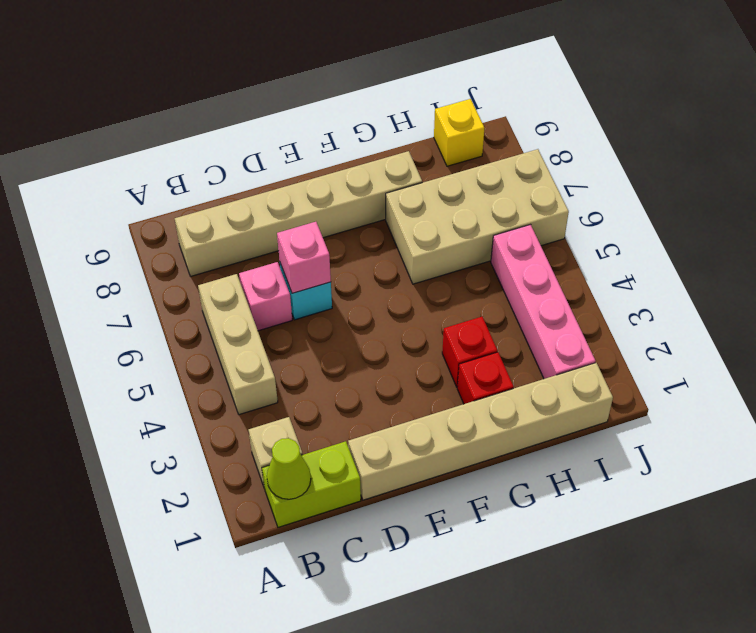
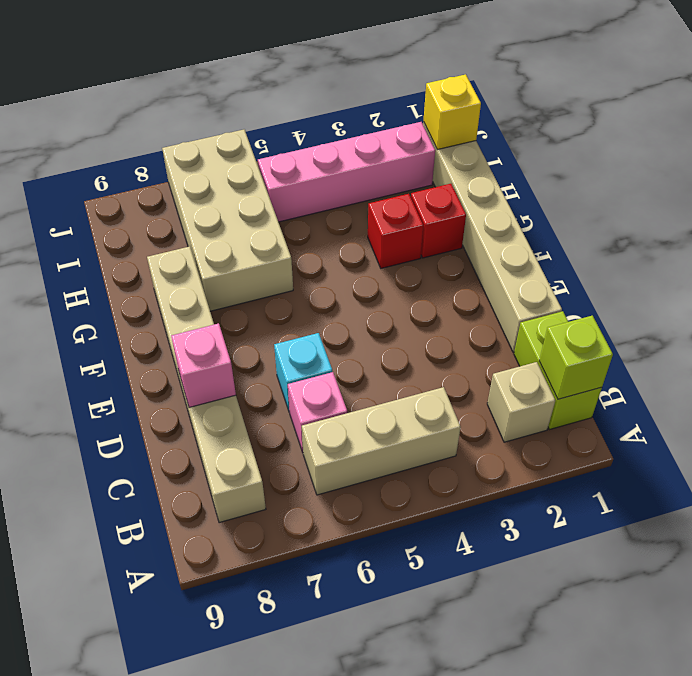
lime 1x1 cone [267,438,311,499] -> lime 1x1 brick [539,316,613,399]
pink 1x1 brick [277,222,331,293] -> pink 1x1 brick moved to [171,323,236,407]
yellow 1x1 brick [434,99,484,166] -> yellow 1x1 brick moved to [423,74,481,150]

